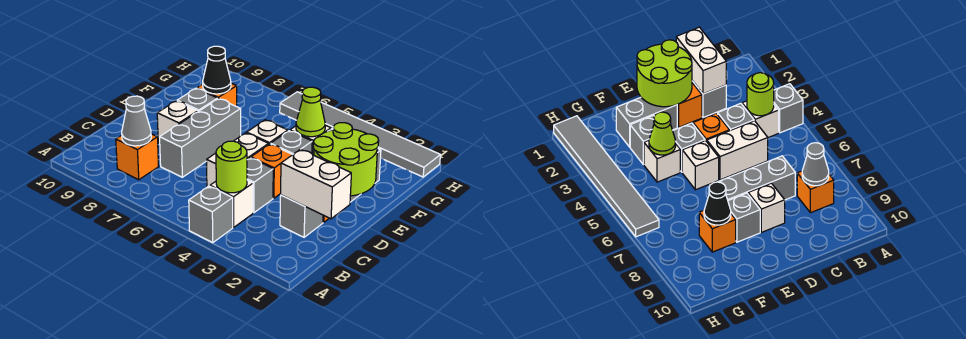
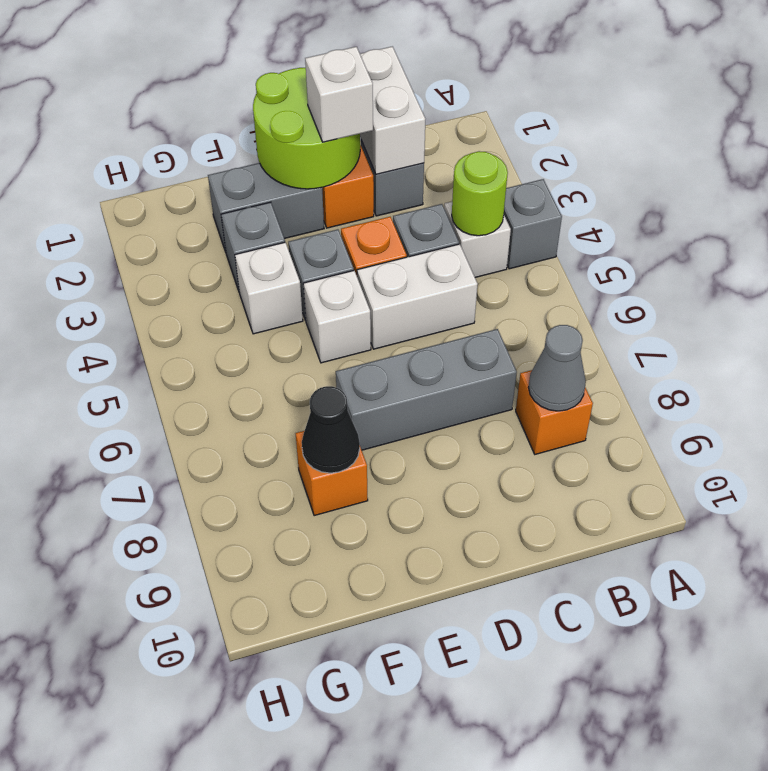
white 1x1 brick [157,101,198,143] -> white 1x1 brick moved to [305,47,373,142]
grey 1x1 brick [177,88,218,112] -> none
lime 1x1 cone [296,87,325,137] -> none
grey 1x6 tile [280,92,440,177] -> none

